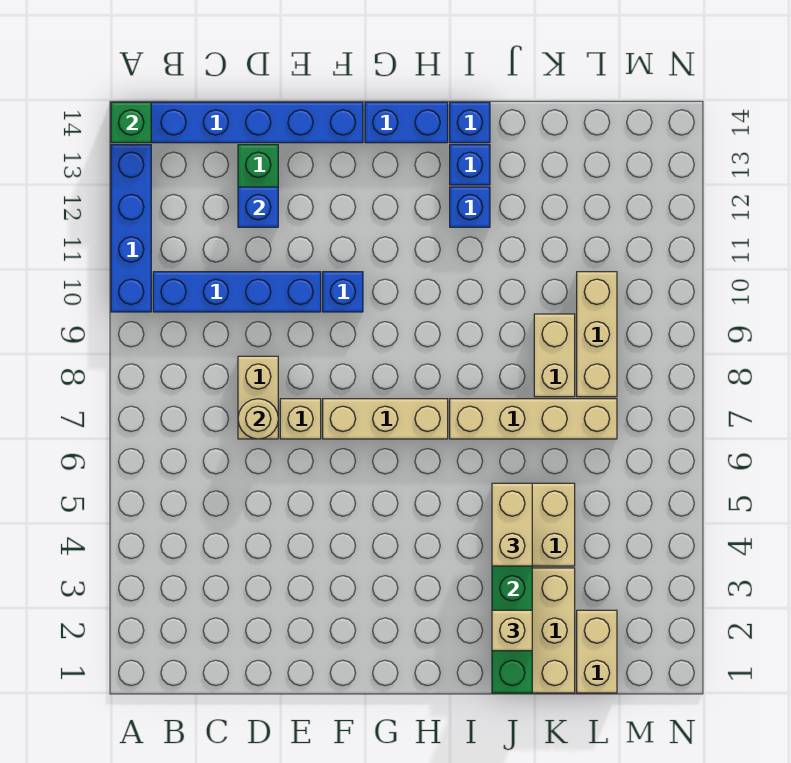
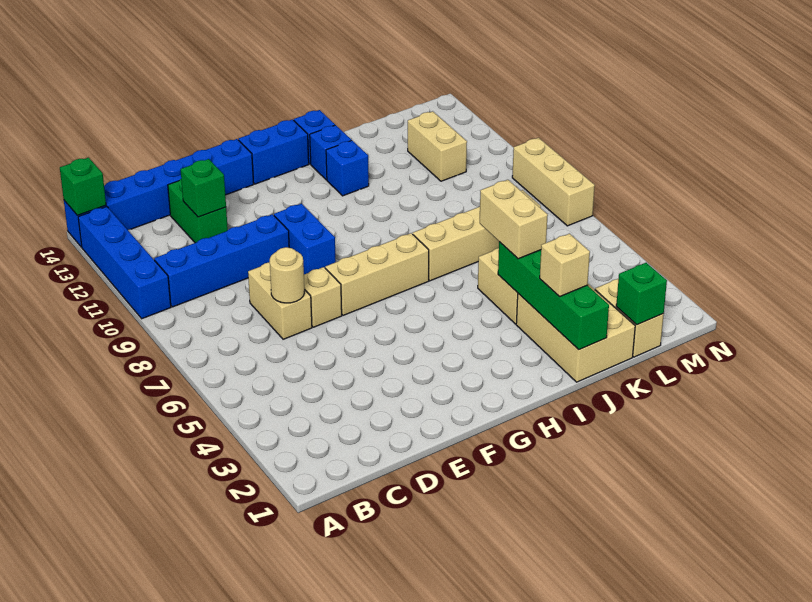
blue 1x1 brick [238,187,278,227] -> green 1x1 brick [181,159,226,217]
blue 1x1 brick [323,272,363,312] -> blue 1x2 brick [274,204,336,274]
tan 1x2 brick [534,314,575,397] -> tan 1x2 brick moved to [408,111,467,181]
none -> green 1x1 brick [616,263,667,325]
tan 1x3 brick [577,272,617,397] -> tan 1x3 brick moved to [512,138,595,226]

